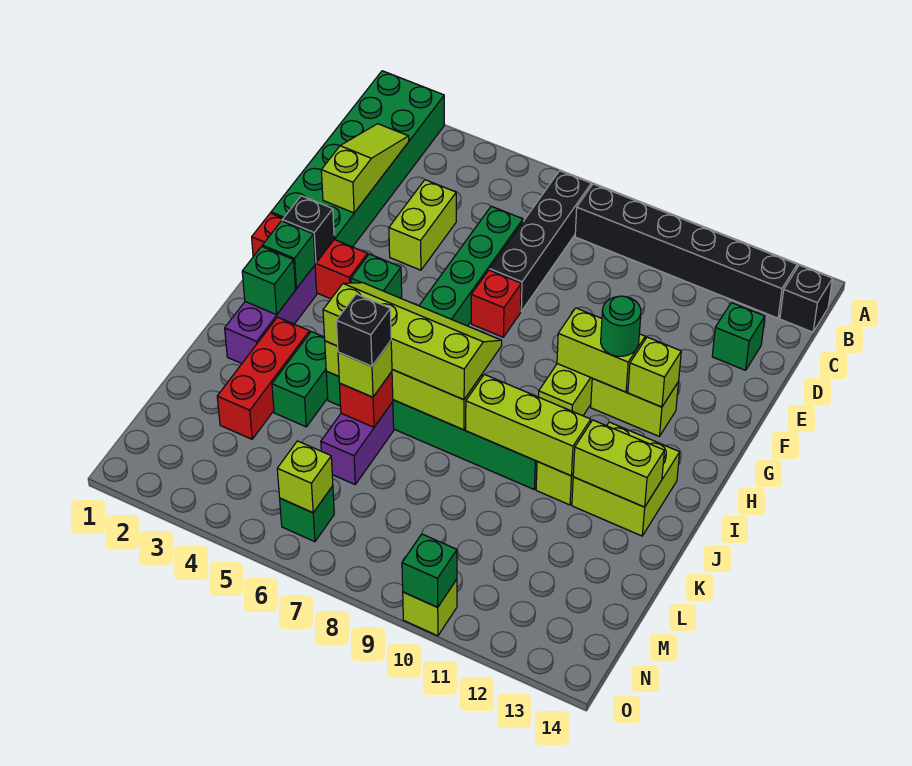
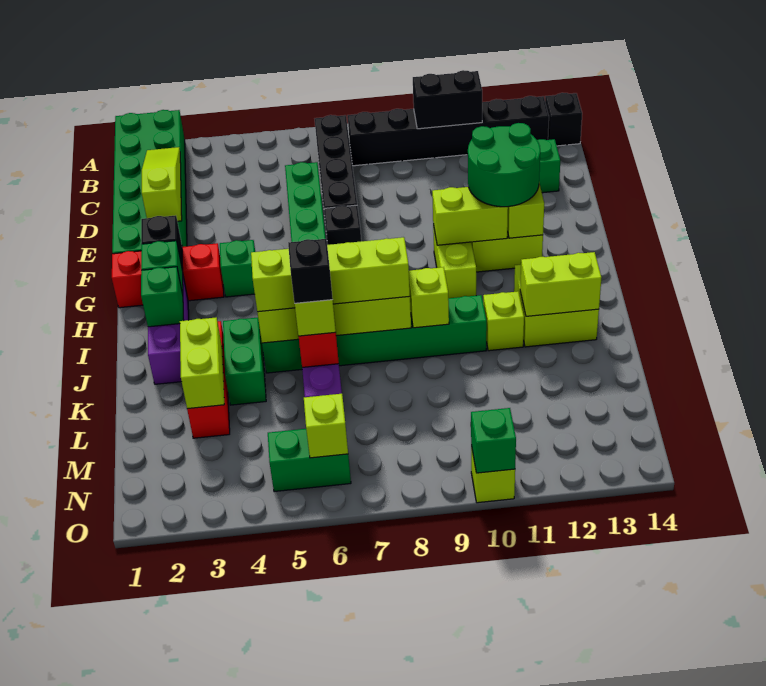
none -> black 1x2 brick [413,70,482,129]
lime 1x2 brick [389,180,456,270] -> lime 1x2 brick moved to [180,317,224,409]
red 1x1 brick [471,270,521,337] -> black 1x1 brick [324,205,361,245]
green 1x1 round brick [601,296,641,356] -> green 2x2 round brick [468,123,540,207]
lime 1x3 brick [466,374,591,476] -> lime 1x1 brick [409,267,449,328]
green 1x1 brick [280,486,334,542] -> green 1x2 brick [268,429,351,492]

